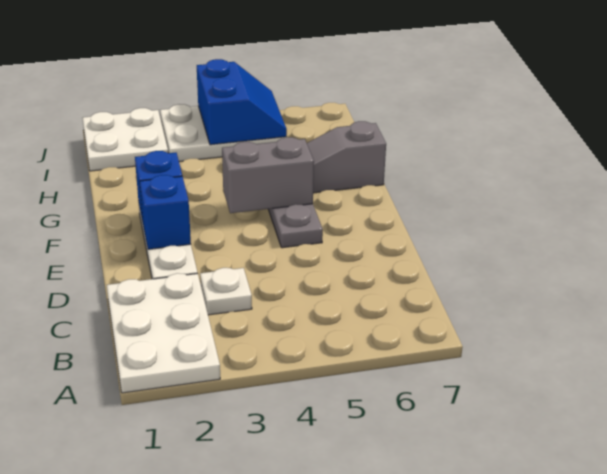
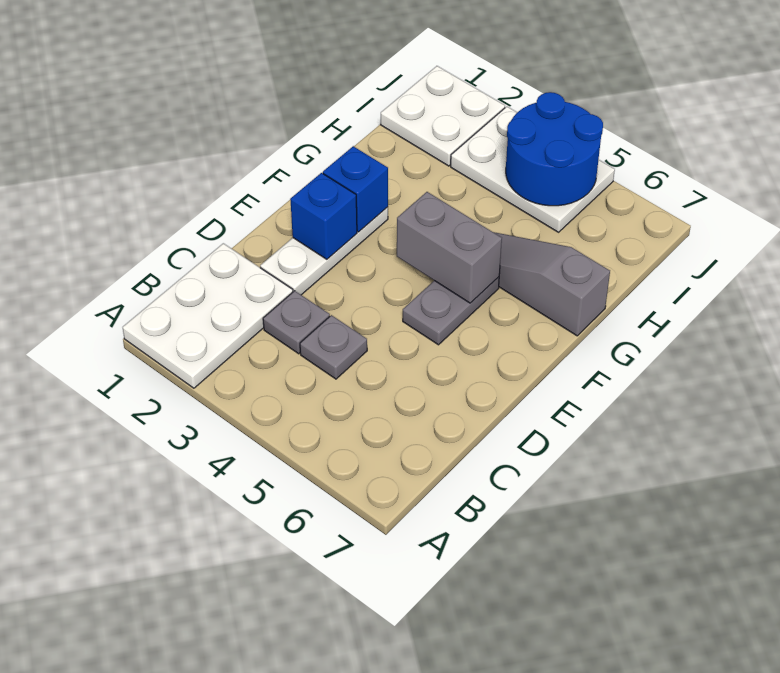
white 1x1 plate [200,268,252,315] -> grey 1x1 plate [263,291,330,354]
none -> grey 1x1 plate [300,315,367,379]
blue 2x2 slope [197,59,287,145] -> blue 2x2 round brick [506,92,603,206]

